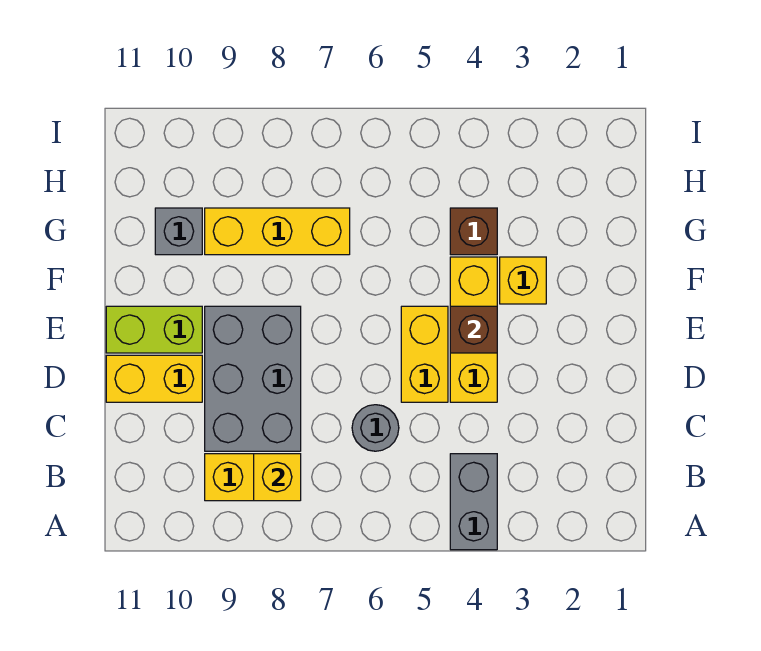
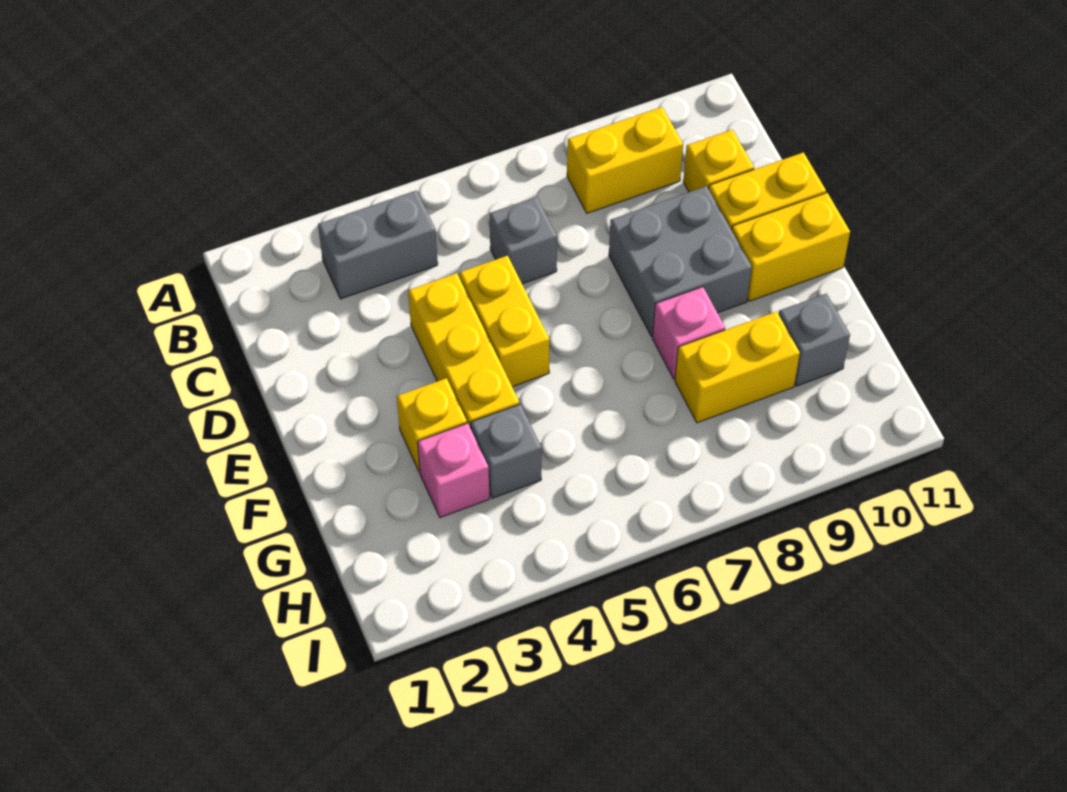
grey 1x2 brick [450,454,497,550] -> grey 1x2 brick turned to [318,190,438,299]
yellow 1x1 brick [254,454,301,501] -> yellow 1x1 brick moved to [683,130,754,192]
grey 1x1 round brick [352,405,399,451] -> grey 1x1 brick [489,197,557,284]
grey 2x3 brick [205,306,301,451] -> grey 2x2 brick [609,186,752,336]
brown 1x1 brick [450,306,497,353] -> none
lime 1x2 brick [106,306,202,353] -> yellow 1x2 brick [732,193,850,301]
none -> pink 1x1 brick [652,287,725,379]
none -> pink 1x1 brick [417,423,489,518]
brown 1x1 brick [450,208,497,255] -> grey 1x1 brick [470,404,542,498]
yellow 1x3 brick [205,208,350,255] -> yellow 1x2 brick [675,311,800,423]

